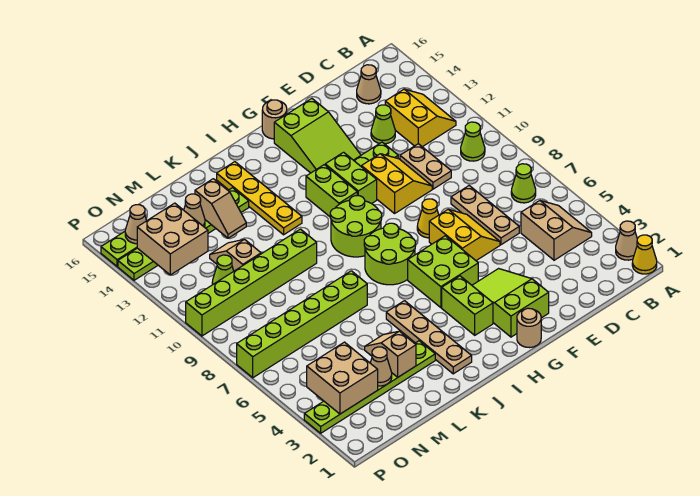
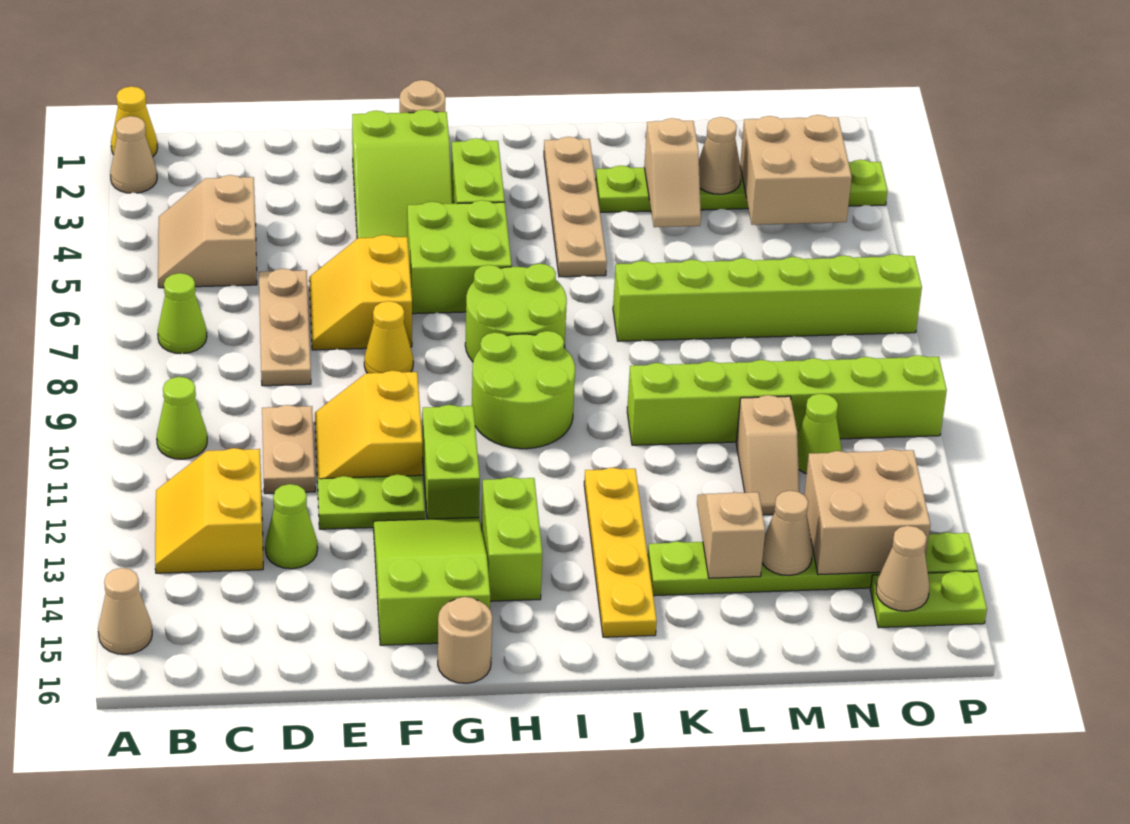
tan 1x1 cone [357,65,381,104] -> tan 1x1 cone moved to [98,568,152,654]
lime 1x2 brick [306,165,357,217] -> lime 1x2 brick moved to [482,477,542,601]

